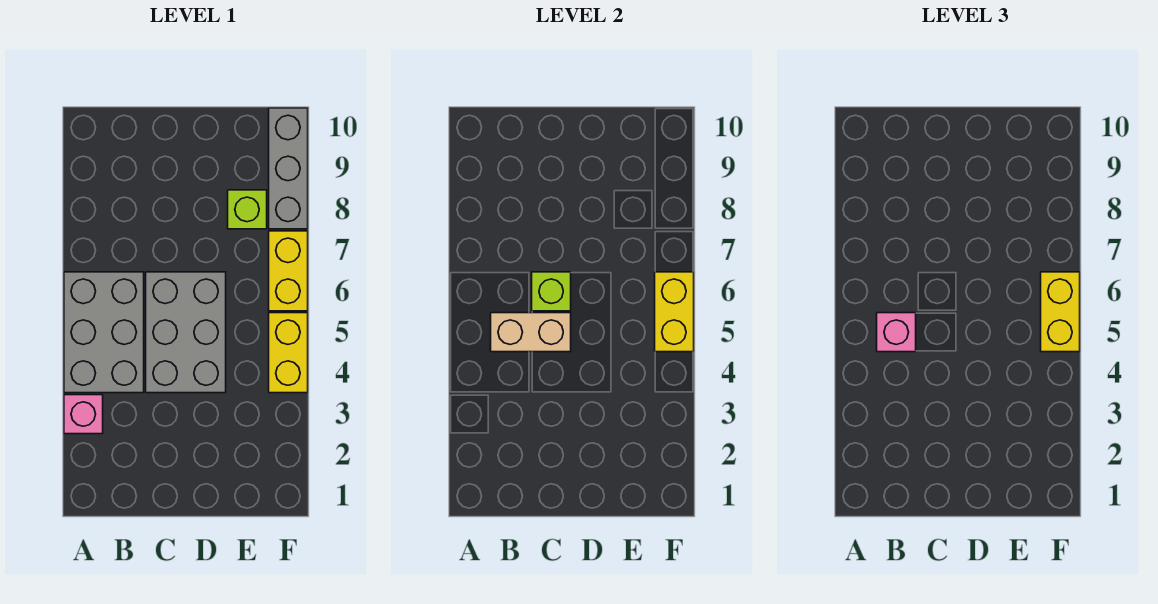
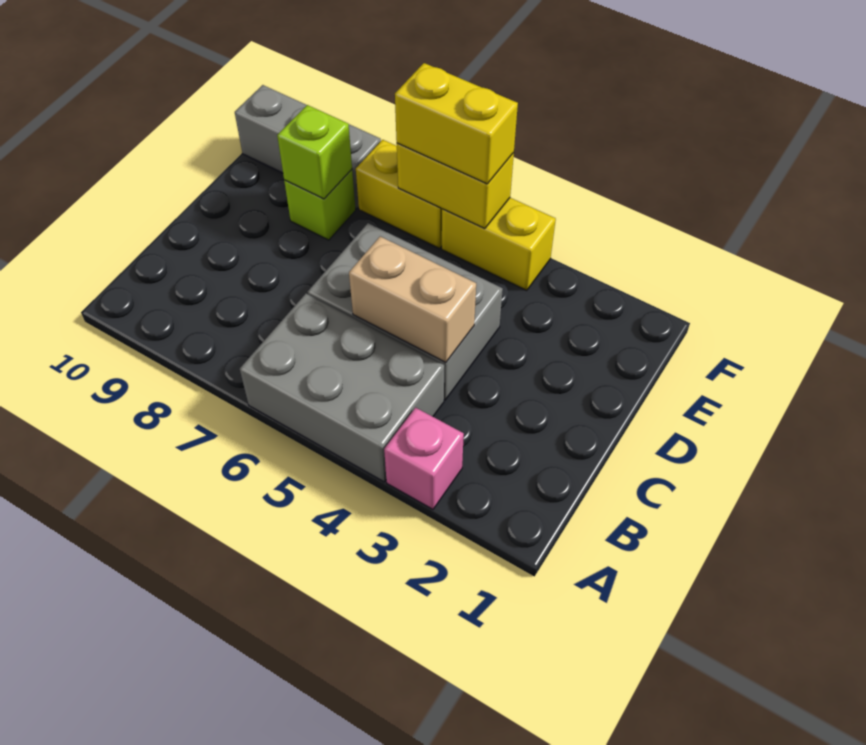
tan 1x2 brick [491,313,571,352] -> tan 1x2 brick turned to [349,236,476,363]
pink 1x1 brick [877,313,916,352] -> none
lime 1x1 brick [532,272,571,311] -> lime 1x1 brick moved to [277,105,352,199]

